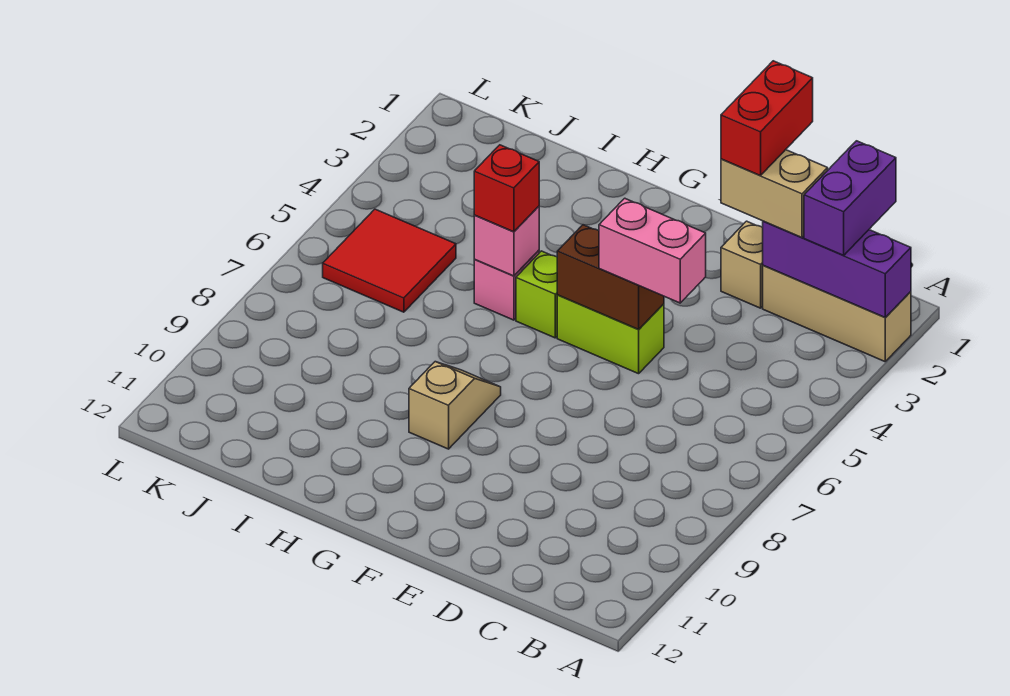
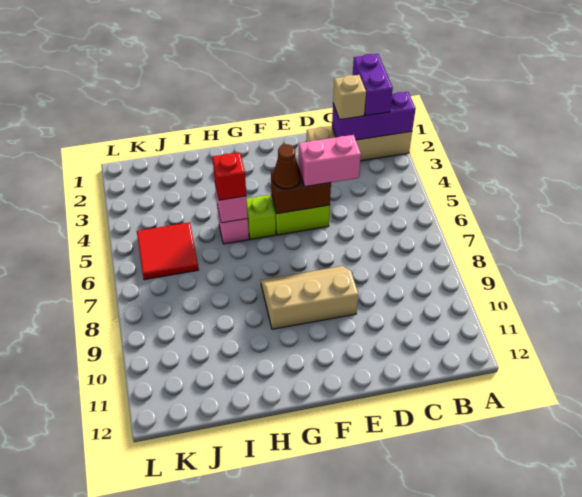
tan 1x2 brick [721,150,828,237] -> tan 1x1 brick [333,75,366,120]
red 1x2 brick [721,61,813,176] -> none
none -> brown 1x1 cone [273,145,300,189]
tan 1x2 slope [409,362,501,449] -> tan 2x3 slope [261,266,358,329]

